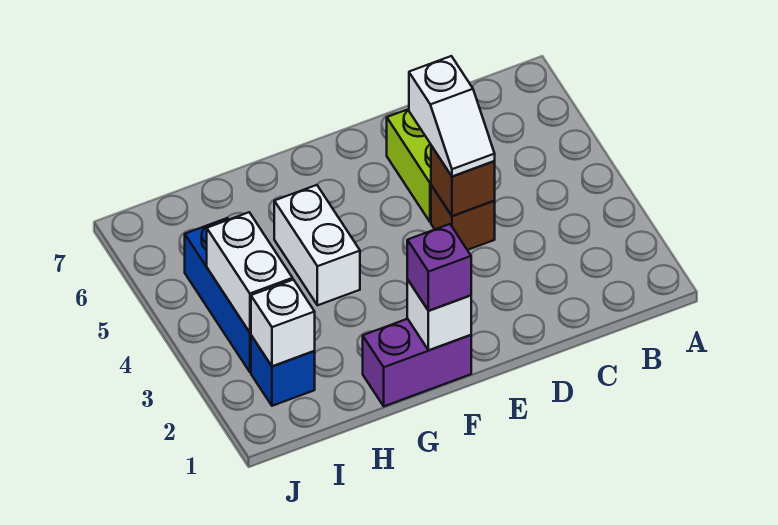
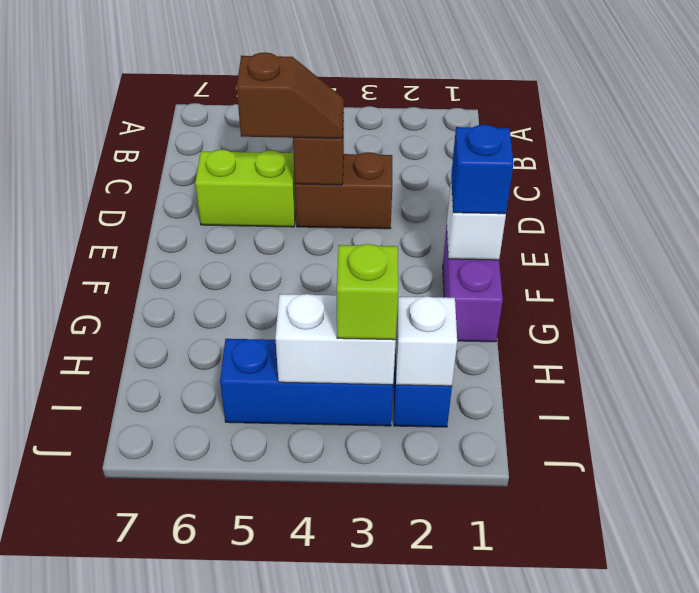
brown 1x1 brick [431,185,495,250] -> brown 1x2 brick [295,152,392,229]
white 1x2 slope [409,56,495,176] -> brown 1x2 slope [237,53,344,138]
purple 1x1 brick [407,224,471,311] -> blue 1x1 brick [451,125,514,214]
white 1x2 brick [274,185,360,305] -> none
none -> lime 1x1 brick [337,244,398,340]

